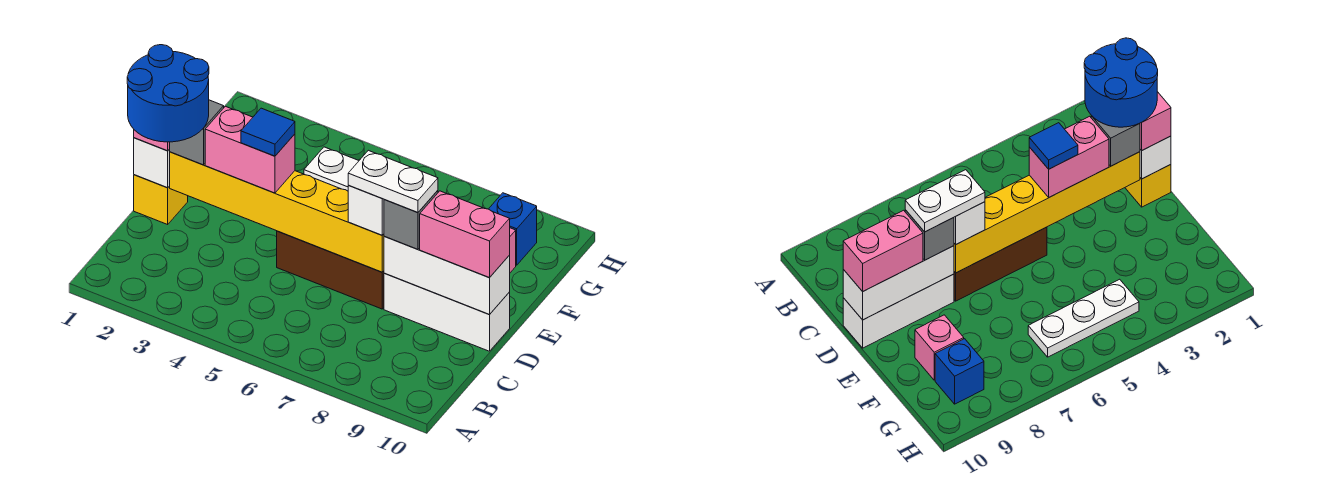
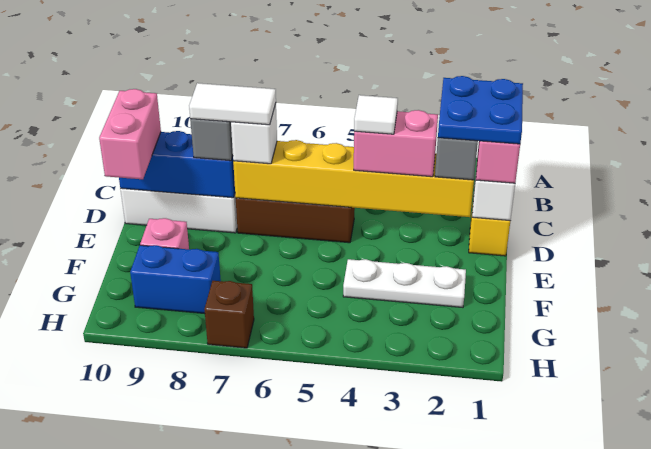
blue 2x2 round brick [127,45,209,142] -> blue 2x2 plate [438,76,523,144]
blue 1x1 tile [241,108,295,156] -> white 1x1 tile [354,95,398,134]
white 1x2 plate [348,150,438,213] -> white 1x2 tile [189,83,276,125]
white 1x3 brick [384,236,510,315] -> blue 1x3 brick [119,131,235,198]
pink 1x2 brick [420,191,510,278] -> pink 1x2 brick turned to [99,89,161,179]
white 1x3 plate [304,147,359,191] -> white 1x3 plate moved to [343,259,466,307]
blue 1x1 brick [489,193,537,265] -> blue 1x2 brick [130,245,221,314]
none -> brown 1x1 brick [204,281,254,348]

